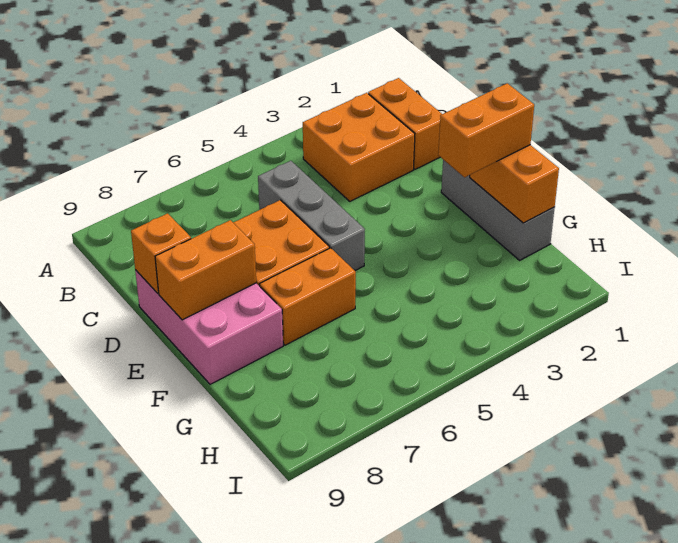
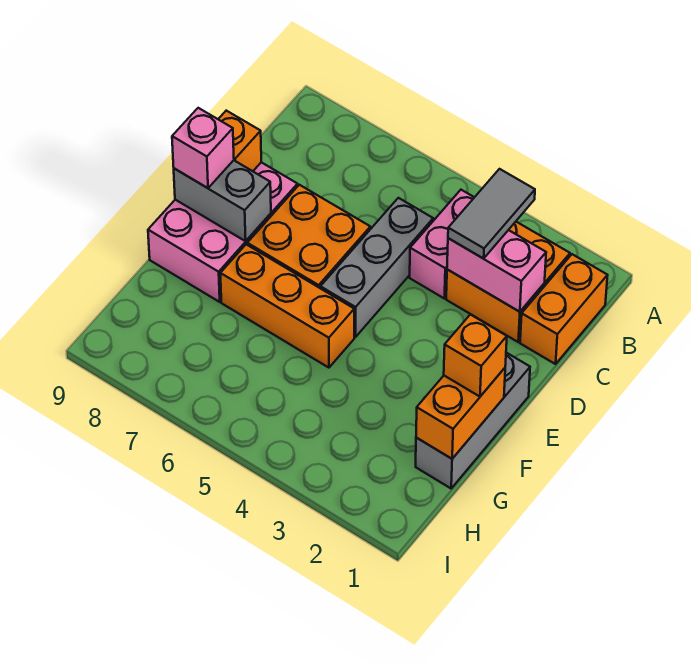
none -> grey 1x2 tile [448,169,535,259]
none -> pink 1x2 brick [410,190,474,298]
none -> pink 1x2 brick [447,230,546,312]
orange 1x2 brick [155,220,256,320] -> grey 1x2 brick [174,160,271,241]
none -> pink 1x1 brick [172,108,234,188]
orange 1x2 brick [438,83,534,177] -> orange 1x1 brick [444,314,507,397]
orange 1x2 brick [260,248,356,345] -> orange 1x3 brick [220,244,354,368]

